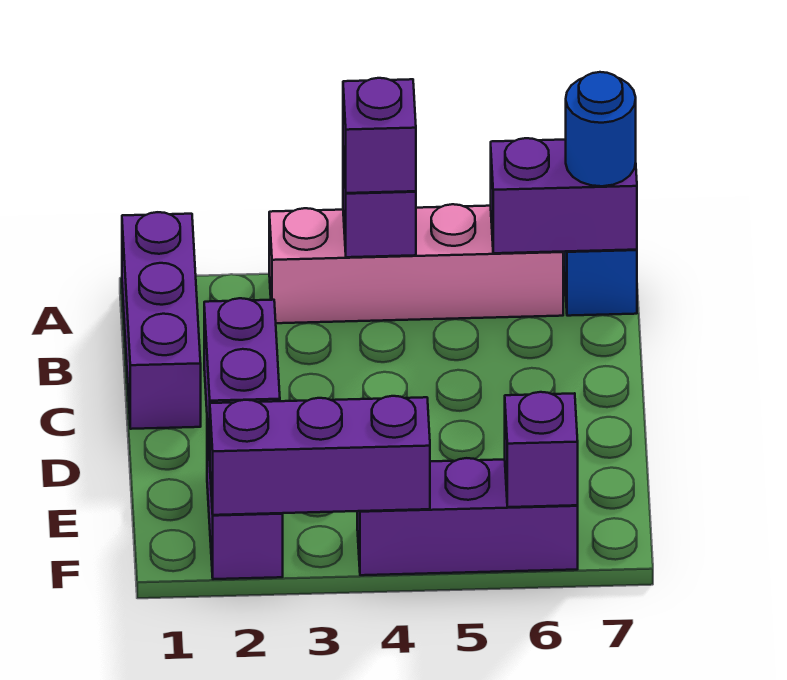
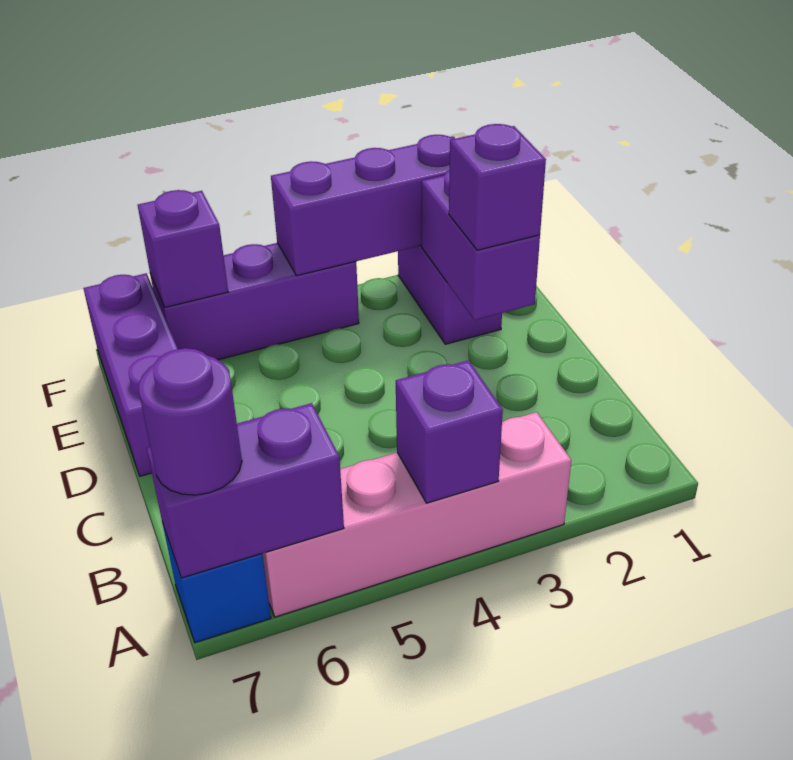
purple 1x3 brick [122,212,201,429] -> purple 1x3 brick moved to [83,273,178,476]
purple 1x1 brick [343,78,416,193] -> purple 1x1 brick moved to [449,124,546,250]
blue 1x1 round brick [566,72,636,186] -> purple 1x1 round brick [139,348,242,495]

